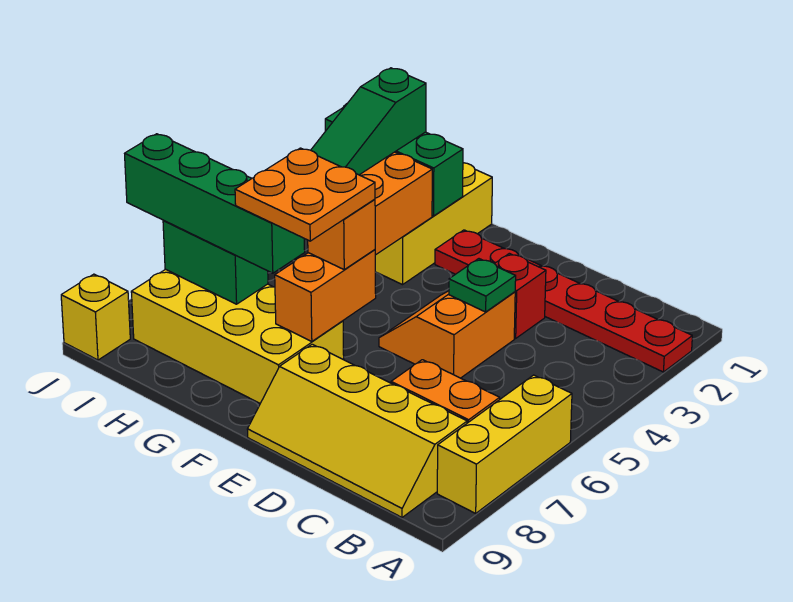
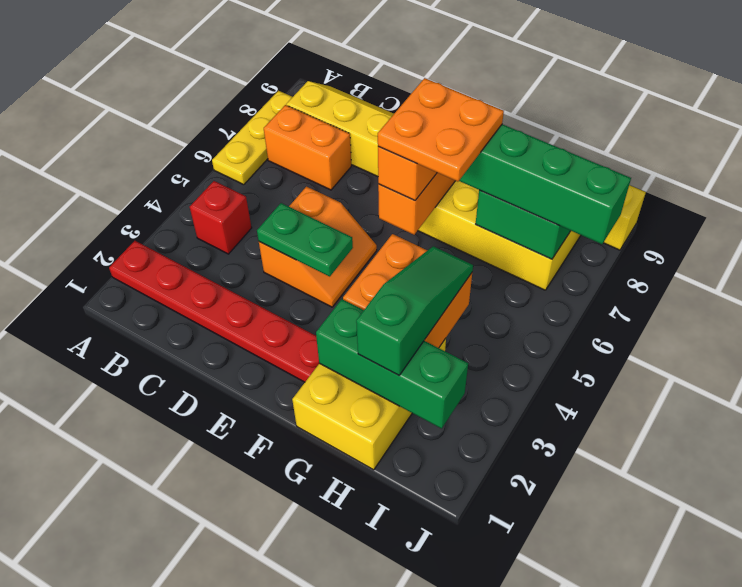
yellow 1x3 brick [437,375,572,513] -> yellow 1x3 plate [212,91,292,185]
red 1x1 brick [495,253,546,338] -> red 1x1 brick moved to [190,181,252,254]
green 1x1 plate [449,259,516,312] -> green 1x2 plate [257,203,353,276]

